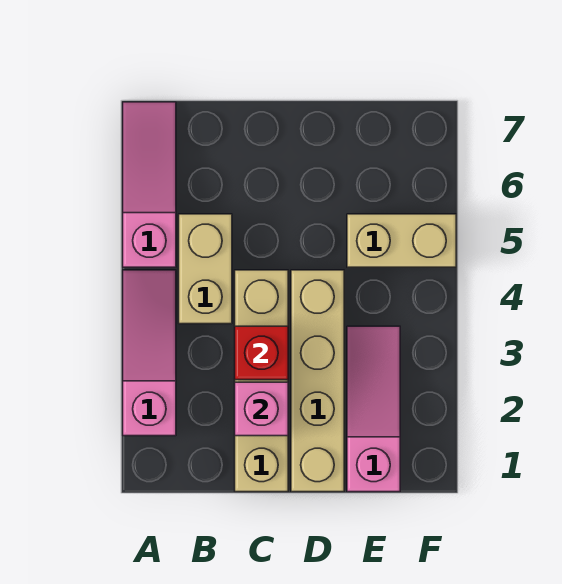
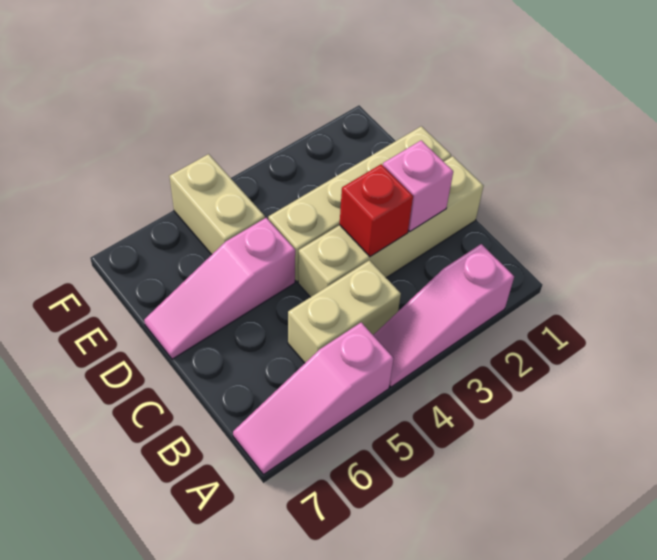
pink 1x3 slope [347,326,400,492] -> pink 1x3 slope moved to [144,218,295,359]

